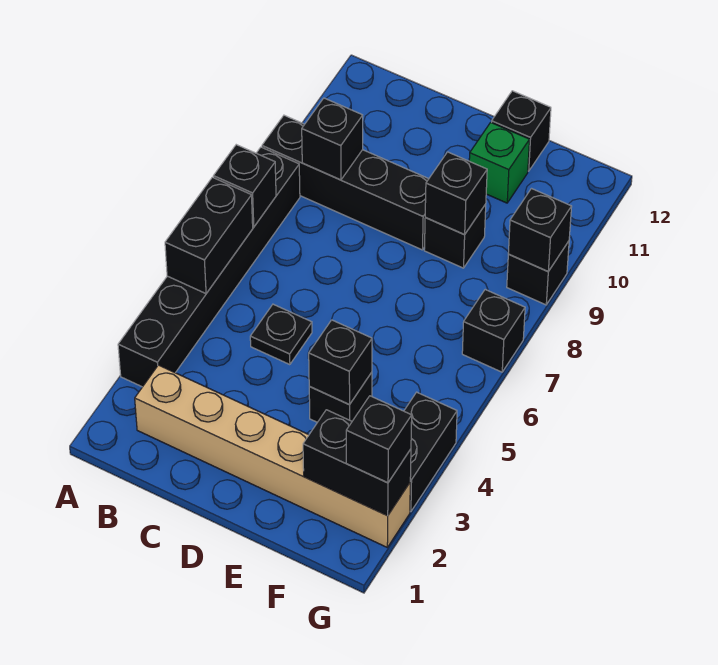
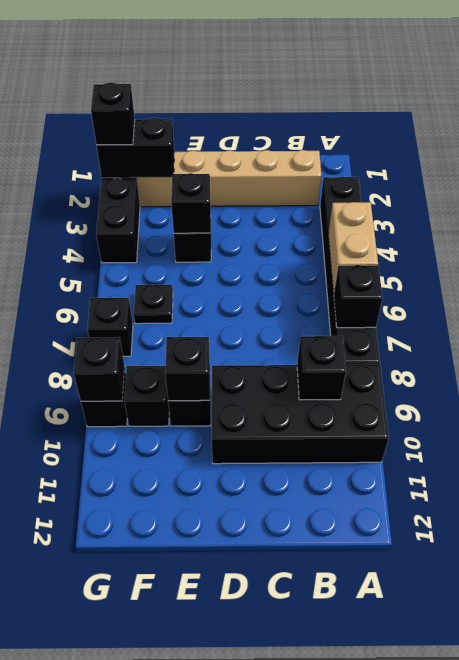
black 1x2 brick [165,177,253,294] -> tan 1x2 brick [328,202,378,293]
black 1x4 brick [262,115,428,250] -> black 2x4 brick [212,364,389,464]
black 1x1 plate [250,304,312,365] -> black 1x1 plate moved to [134,285,173,324]
green 1x1 brick [469,122,530,203] -> none
black 1x1 brick [492,91,551,171] -> black 1x1 brick moved to [124,366,169,426]

